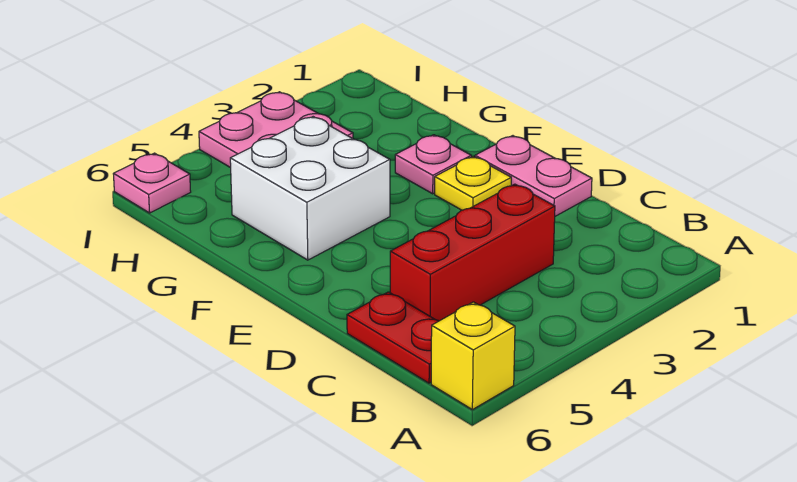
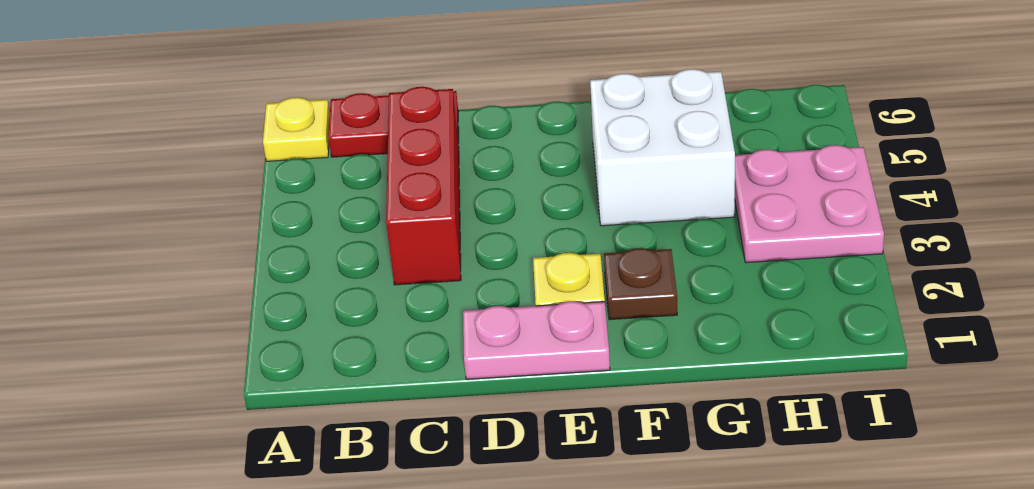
yellow 1x1 brick [431,302,515,410] -> yellow 1x1 plate [263,97,330,161]
pink 1x1 plate [395,135,471,194] -> brown 1x1 plate [604,248,677,320]
pink 1x1 plate [114,153,191,213] -> none

